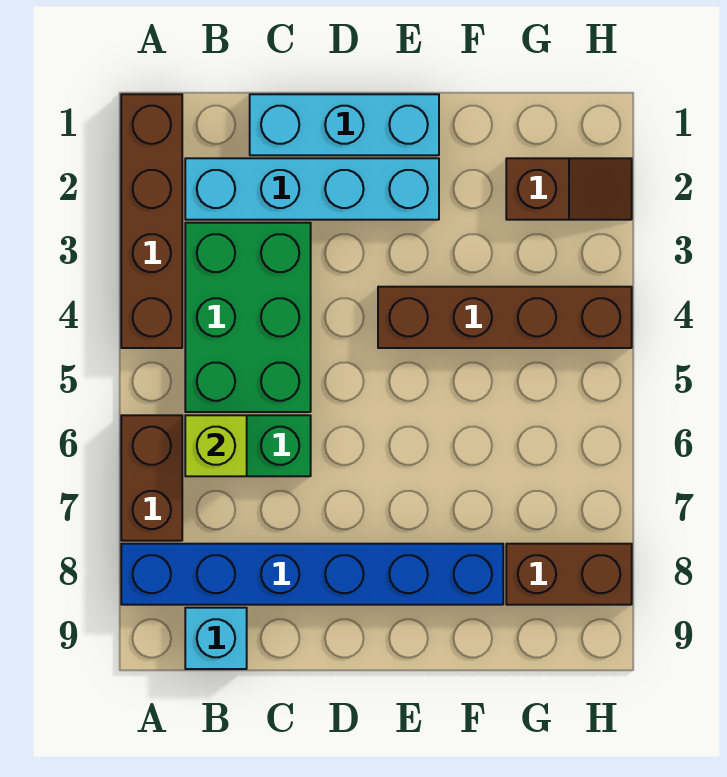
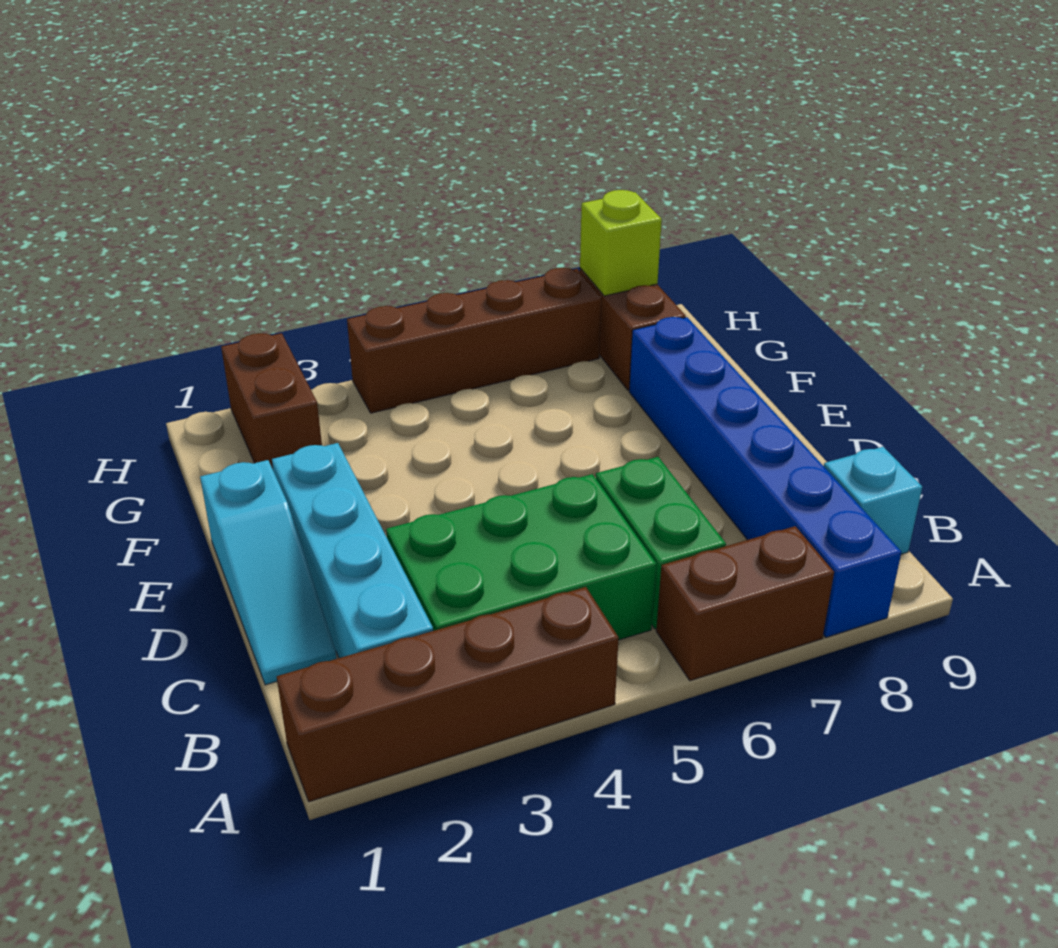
lime 1x1 brick [185,415,247,476] -> lime 1x1 brick moved to [580,190,662,296]
cyan 1x3 brick [250,94,439,155] -> cyan 1x3 slope [200,460,337,685]
brown 1x4 brick [378,287,632,348] -> brown 1x4 brick turned to [347,268,601,413]
brown 1x2 slope [506,158,632,220] -> brown 1x2 brick [221,333,322,469]

